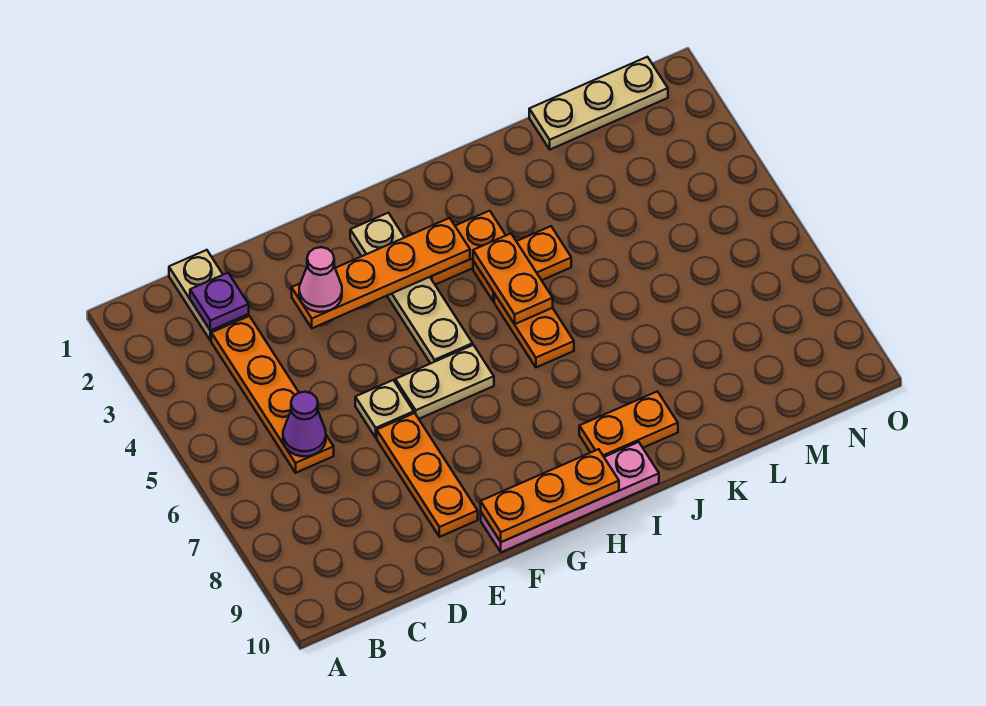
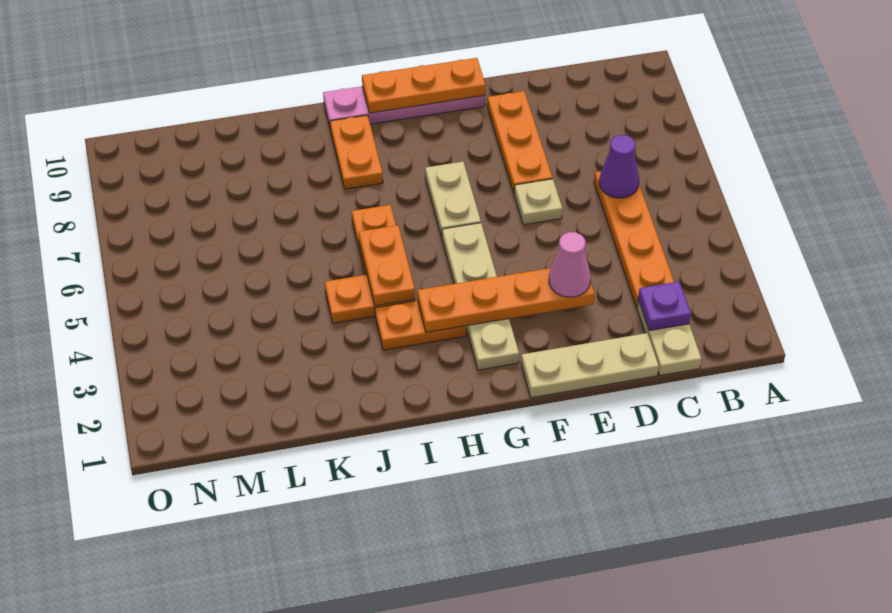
tan 1x2 plate [395,345,494,419] -> tan 1x2 plate turned to [425,162,481,237]
orange 1x2 plate [579,391,678,457] -> orange 1x2 plate turned to [330,115,383,189]
tan 1x3 plate [529,57,668,149] -> tan 1x3 plate moved to [521,333,659,398]

